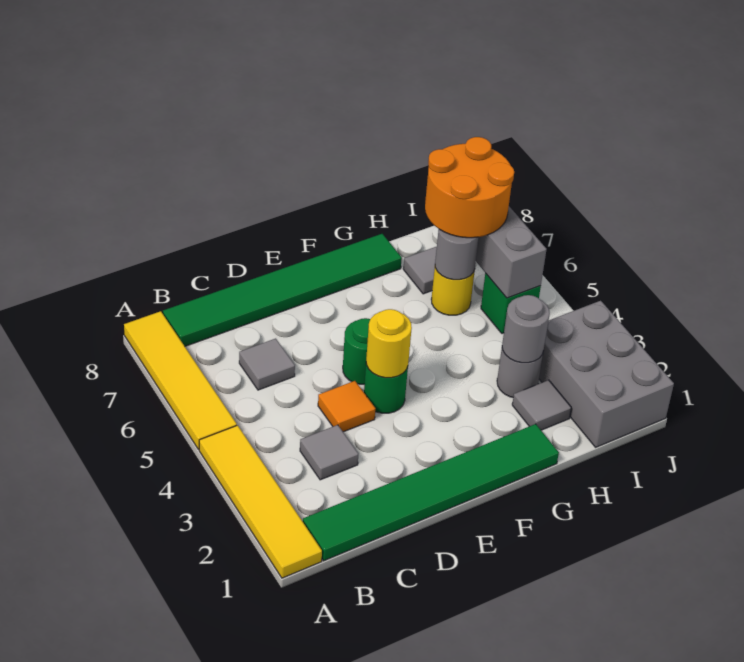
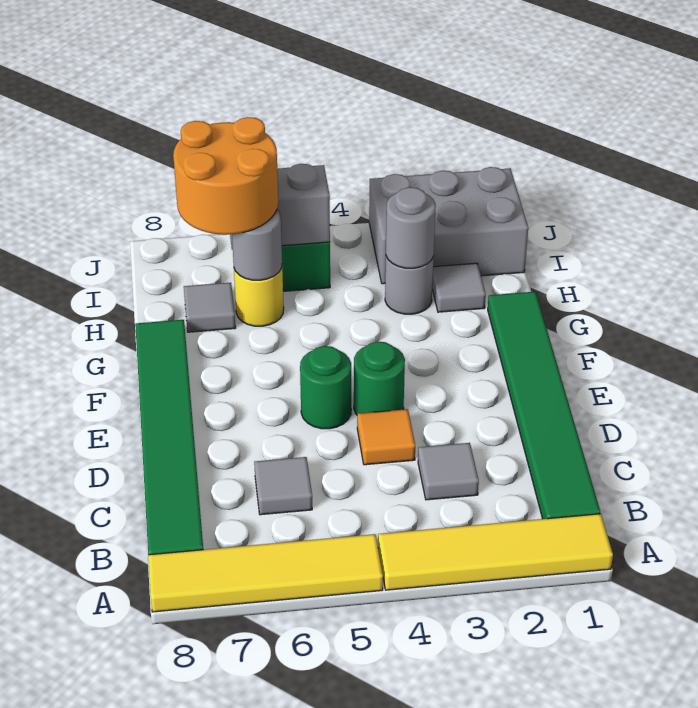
yellow 1x1 round brick [366,309,412,378] -> none

